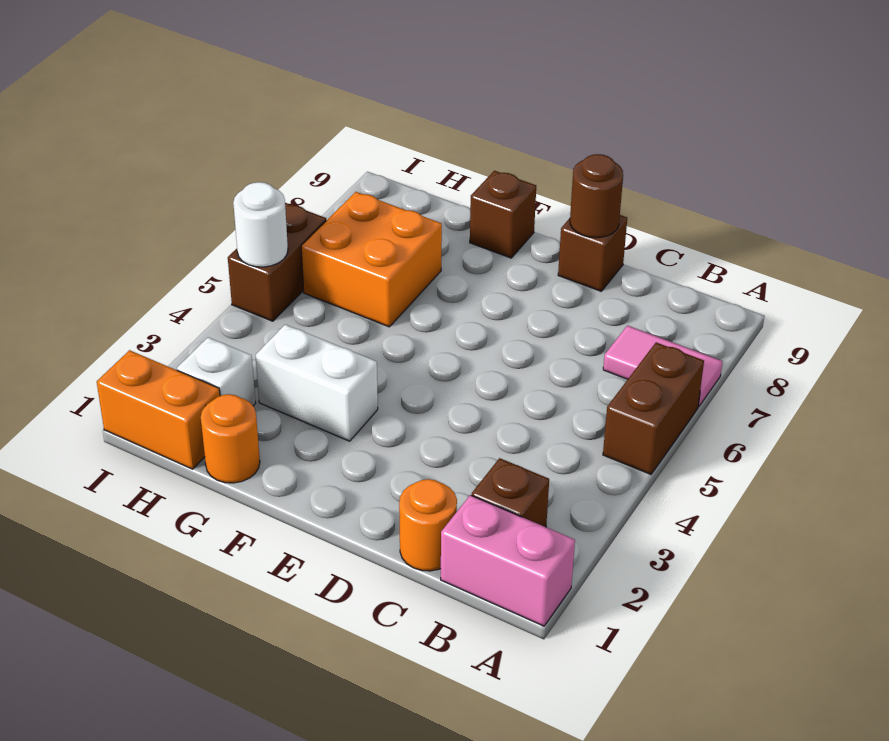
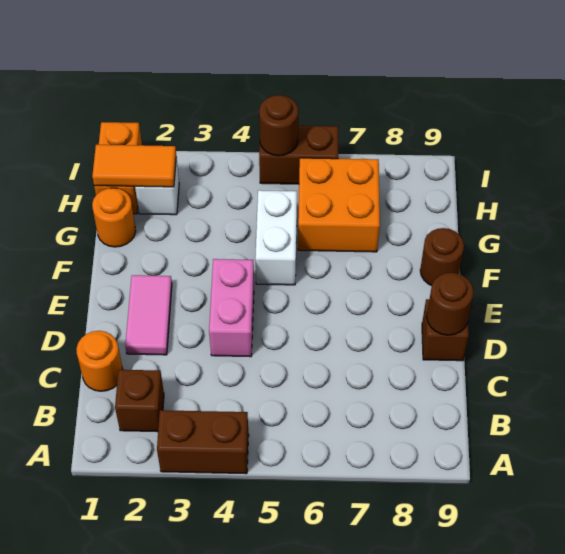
pink 1x2 brick [441,495,575,626] -> pink 1x2 brick moved to [209,259,254,357]
brown 1x2 brick [603,342,704,474] -> brown 1x2 brick moved to [157,410,249,474]
pink 1x2 tile [603,326,722,407] -> pink 1x2 tile moved to [125,275,172,355]
white 1x2 brick [256,325,378,441] -> white 1x2 brick moved to [255,190,297,285]
brown 1x1 brick [470,171,536,258] -> brown 1x1 round brick [420,228,464,286]
none -> orange 1x2 tile [92,145,176,187]
white 1x1 round brick [233,182,288,267] -> brown 1x1 round brick [259,95,299,156]

